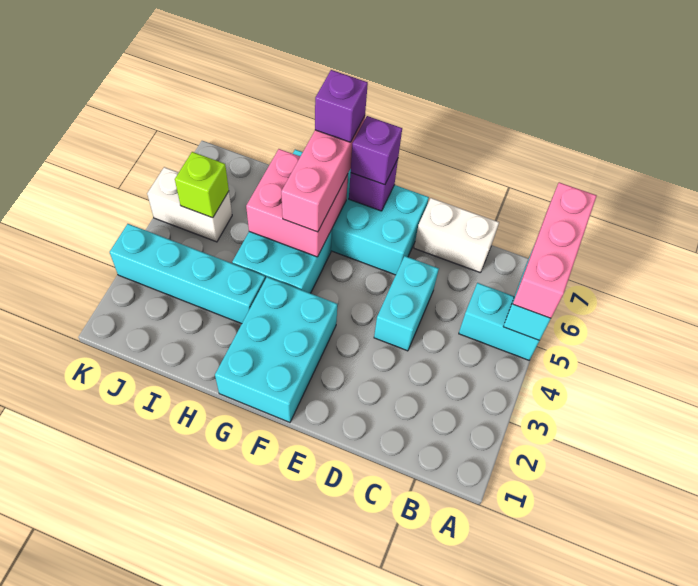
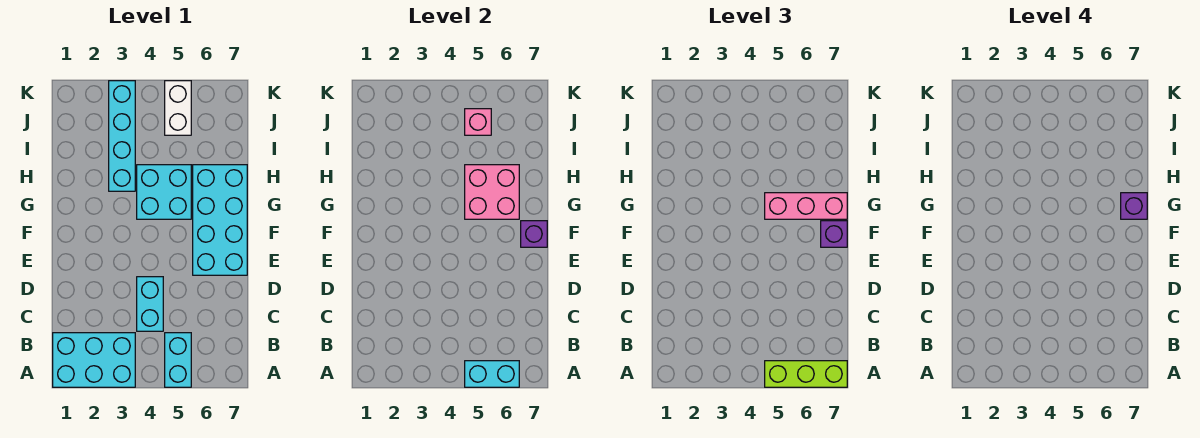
pink 1x3 brick [513,182,597,318] -> lime 1x3 brick [765,361,847,387]
white 1x2 brick [414,198,499,273] -> none
cyan 1x2 brick [374,256,439,351] -> cyan 1x2 brick turned to [137,277,163,331]
cyan 2x3 brick [215,277,337,422] -> cyan 2x3 brick moved to [53,333,135,387]
lime 1x1 brick [175,152,229,218] -> pink 1x1 brick [465,109,491,135]

